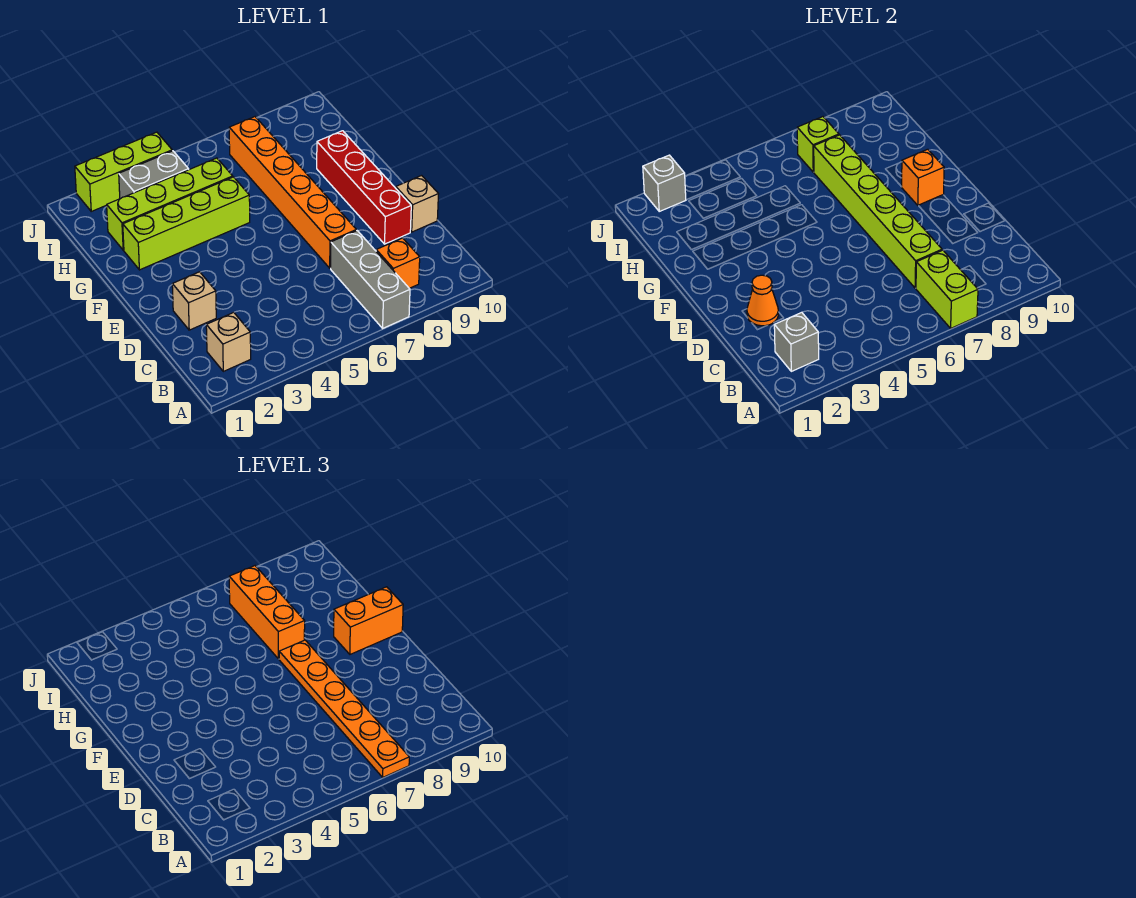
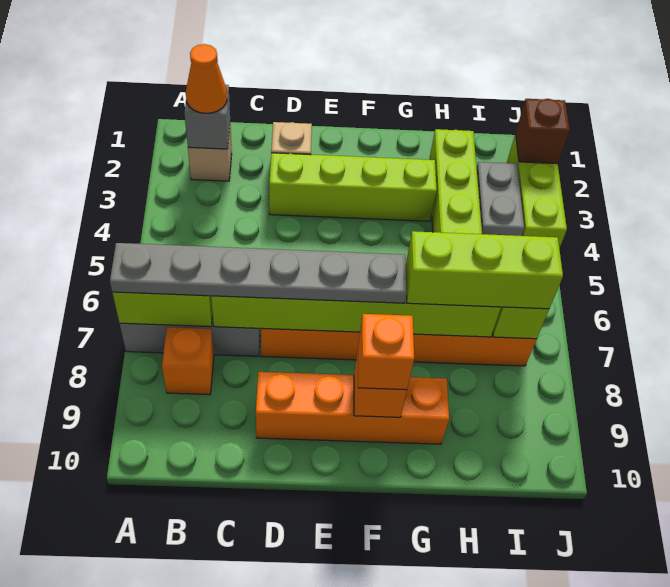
orange 1x6 plate [279,640,409,777] -> grey 1x6 plate [110,243,407,303]
orange 1x1 cone [747,275,778,326] -> orange 1x1 cone moved to [186,44,227,113]
red 1x4 brick [317,131,411,244] -> orange 1x4 brick [256,372,449,444]
tan 1x1 brick [396,176,438,232] -> none
orange 1x2 brick [334,587,403,654] -> orange 1x1 brick [358,314,414,390]
lime 1x4 brick [123,177,250,270] -> lime 1x4 brick turned to [269,153,437,221]
orange 1x3 brick [229,566,305,659] -> lime 1x3 brick [406,231,563,309]
grey 1x1 brick [643,155,686,211] -> brown 1x1 brick [516,99,570,164]

